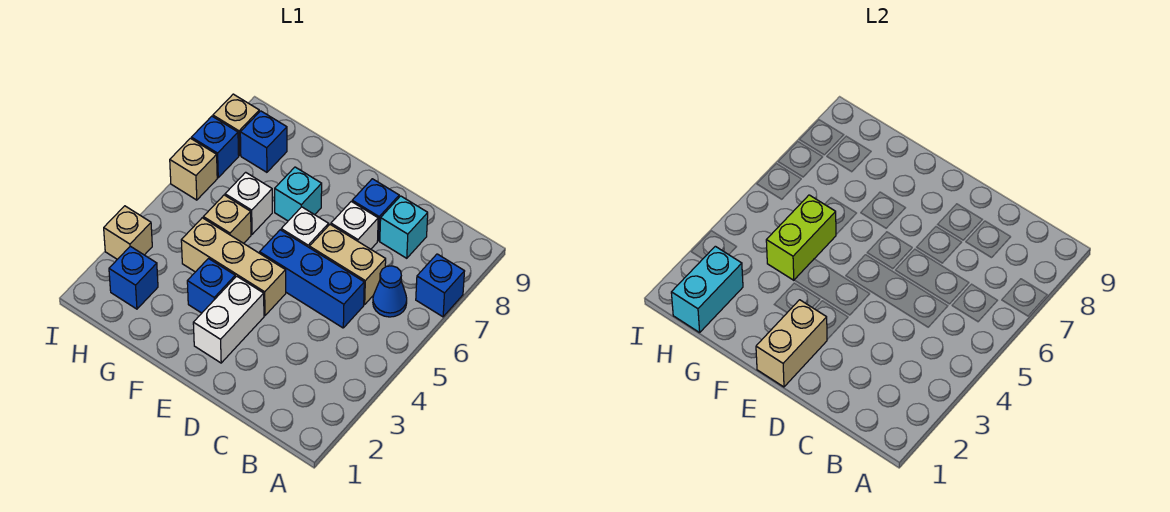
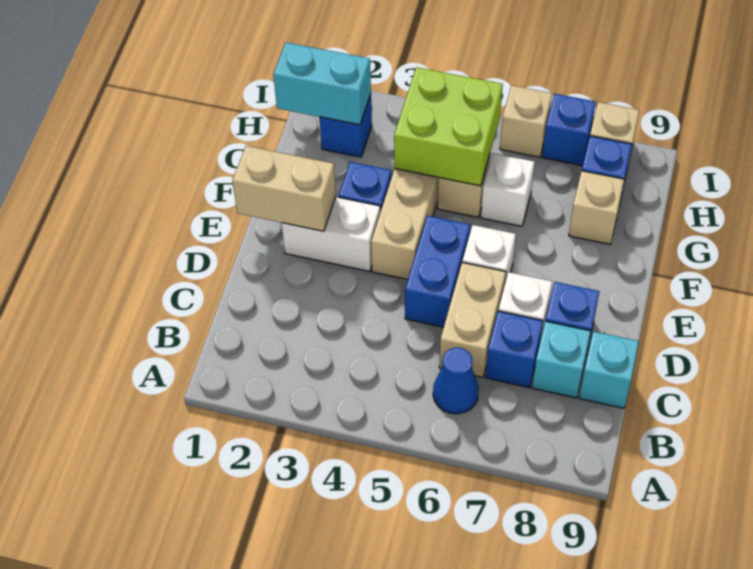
blue 1x1 brick [416,254,465,317] -> blue 1x1 brick moved to [486,311,543,388]
blue 1x3 brick [260,230,364,328] -> blue 1x2 brick [405,216,470,327]
cyan 1x1 brick [275,167,322,221] -> cyan 1x1 brick moved to [579,331,639,408]
lime 1x2 brick [766,195,836,280] -> lime 2x2 brick [394,67,503,186]
tan 1x1 brick [104,206,152,259] -> tan 1x1 brick moved to [569,171,624,244]

